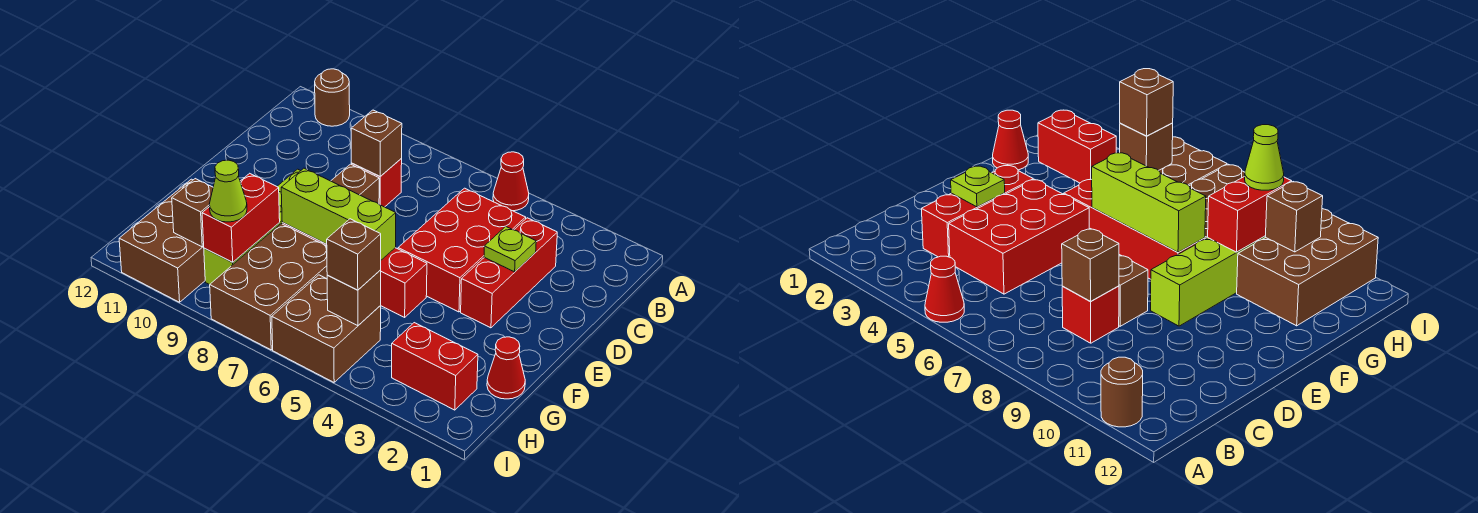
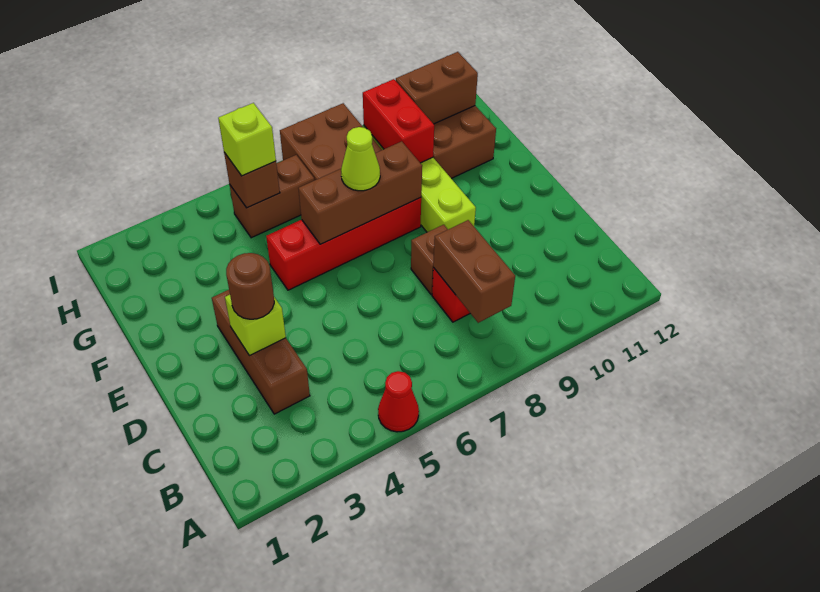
brown 1x1 round brick [315,69,350,126] -> brown 1x1 round brick moved to [226,253,274,319]
red 1x3 brick [461,218,557,328] -> brown 1x3 brick [212,290,310,414]
red 2x3 brick [398,188,526,312] -> none
brown 1x1 brick [351,110,402,176] -> brown 1x2 brick [433,220,515,323]
lime 1x1 plate [484,226,536,272] -> lime 1x1 brick [225,295,286,356]
lime 1x3 brick [281,168,396,260] -> brown 1x3 brick [298,141,422,244]
red 1x1 cone [487,337,525,399] -> none
red 1x2 brick [392,323,478,410] -> none
brown 2x2 brick [272,275,381,382] -> brown 1x2 brick [230,155,314,238]
brown 1x1 brick [327,219,381,290] -> lime 1x1 brick [218,103,276,176]
lime 1x1 cone [209,160,247,222] -> lime 1x1 cone moved to [341,127,380,191]
brown 1x1 brick [172,179,213,247] -> brown 1x2 brick [395,52,478,124]

